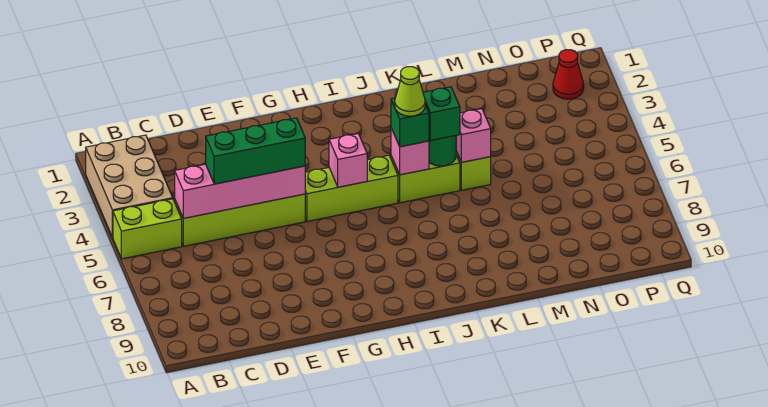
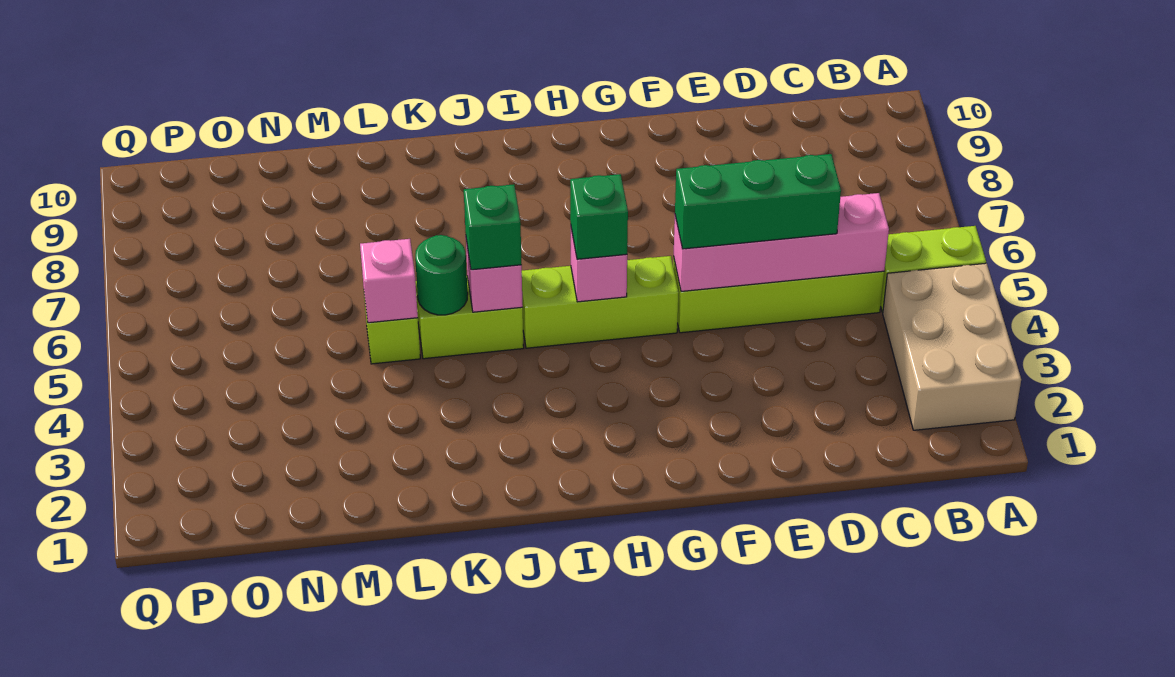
lime 1x1 cone [395,67,425,116] -> none
green 1x1 brick [423,87,460,140] -> green 1x1 brick moved to [570,174,628,259]
red 1x1 cone [553,50,584,99] -> none

